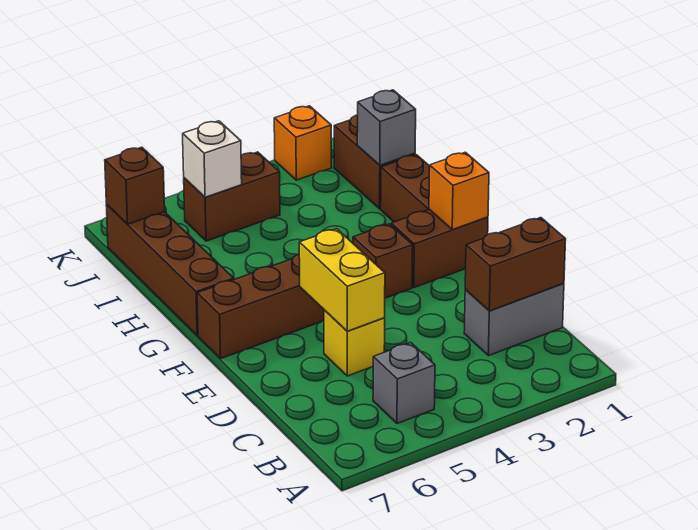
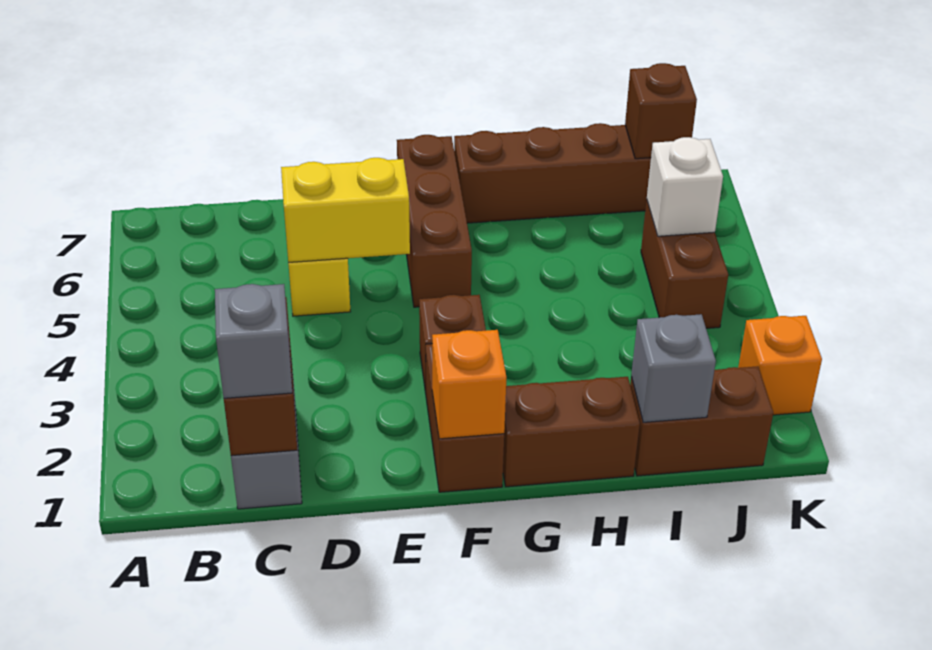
grey 1x1 brick [373,343,435,424] -> grey 1x1 brick moved to [215,284,292,398]

